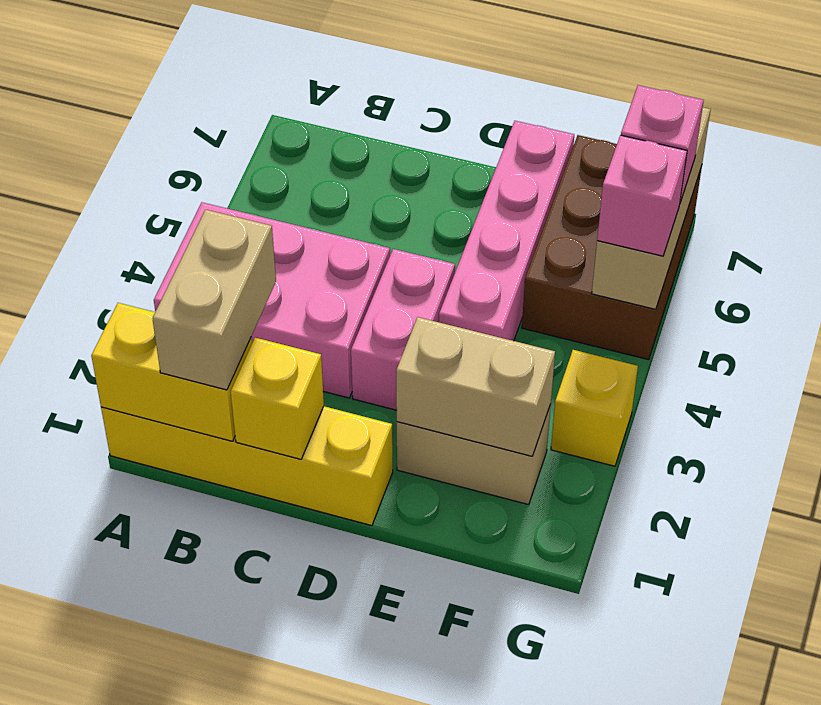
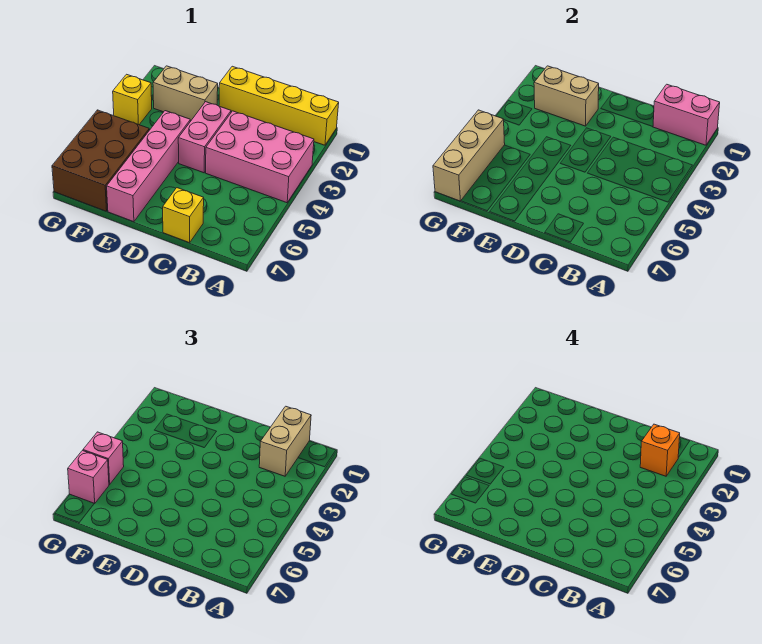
yellow 1x2 brick [91,303,252,441] -> pink 1x2 brick [653,84,720,145]
none -> orange 1x1 brick [640,424,680,476]
yellow 1x1 brick [231,338,324,459] -> yellow 1x1 brick moved to [163,188,204,243]

